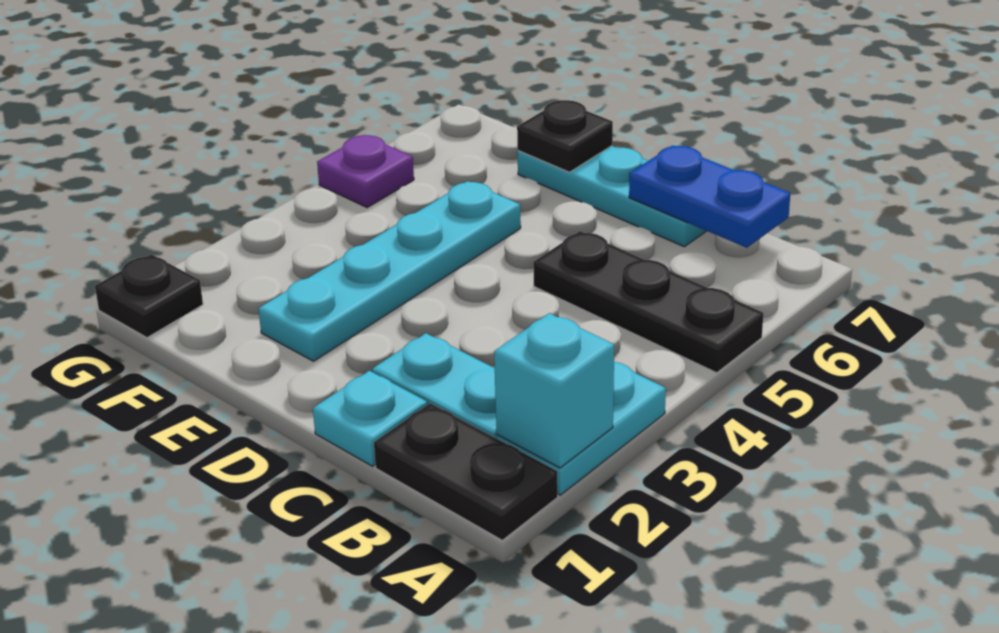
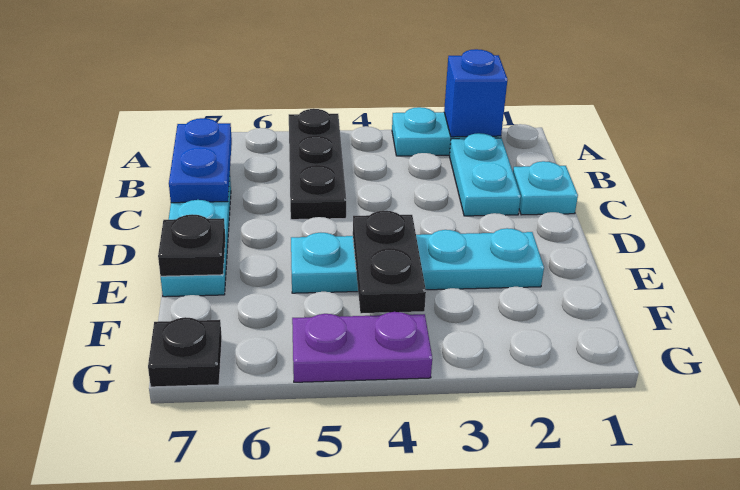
black 1x2 plate [374,403,558,540] -> black 1x2 plate moved to [353,211,426,313]
cyan 1x1 brick [494,313,614,468] -> blue 1x1 brick [444,49,508,137]
black 1x1 plate [95,254,203,338] -> black 1x1 plate moved to [148,317,222,387]
purple 1x1 plate [317,135,414,208] -> purple 1x2 plate [292,312,432,382]

